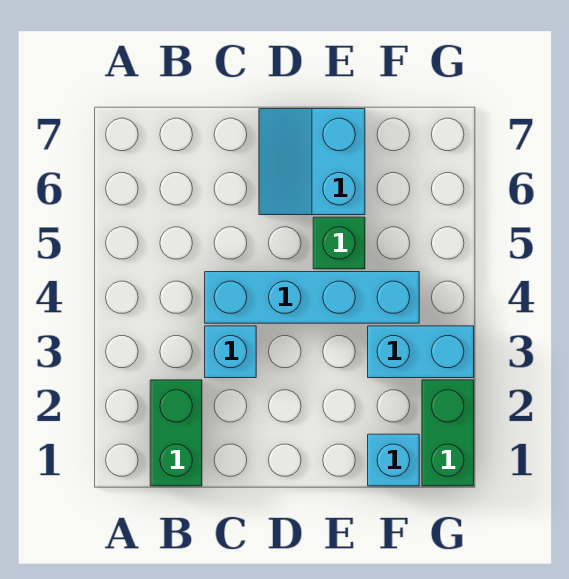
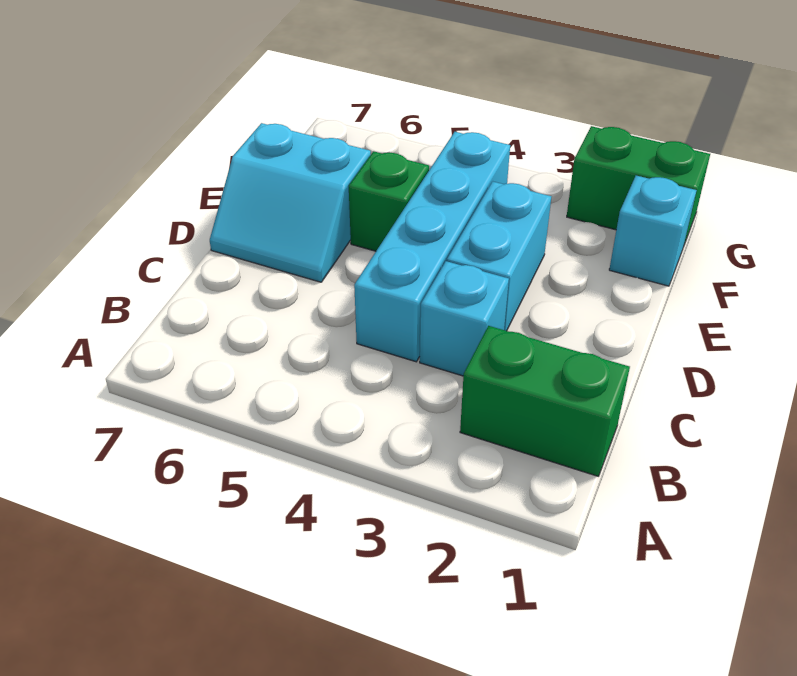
cyan 1x2 brick [368,326,474,378] -> cyan 1x2 brick moved to [447,181,551,331]

